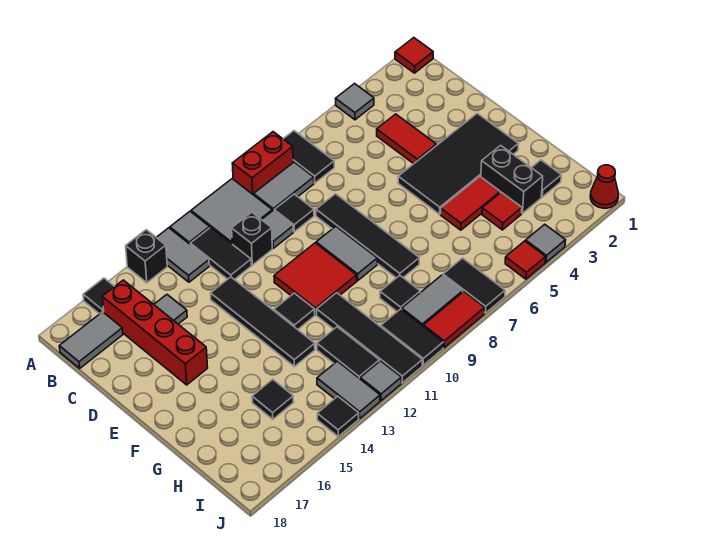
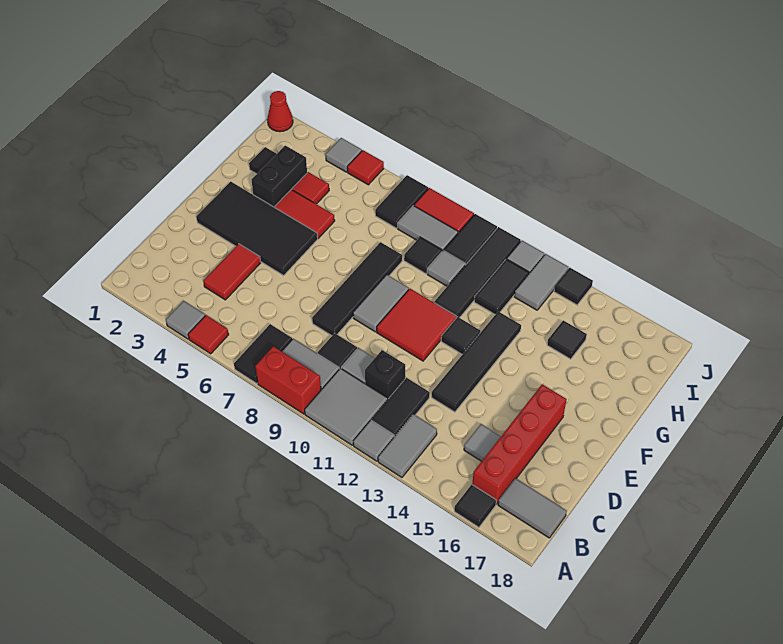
red 1x1 tile [395,38,433,73] -> red 1x1 tile moved to [188,315,229,354]
black 1x1 brick [126,230,167,283] -> none
none -> grey 1x1 tile [427,250,465,286]

